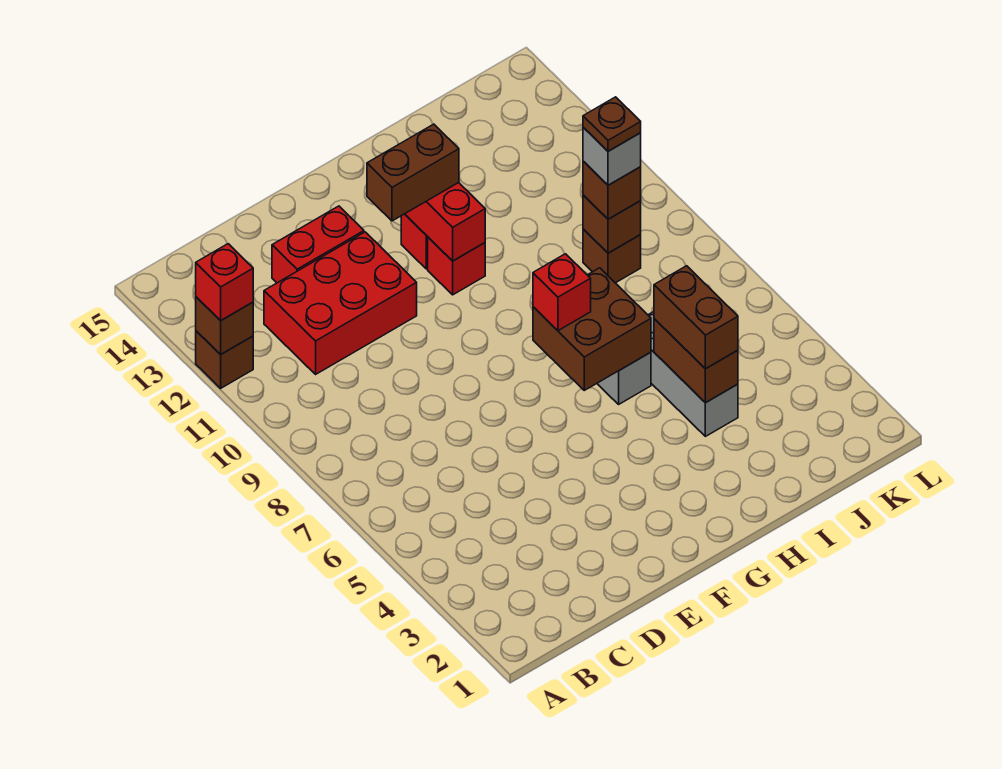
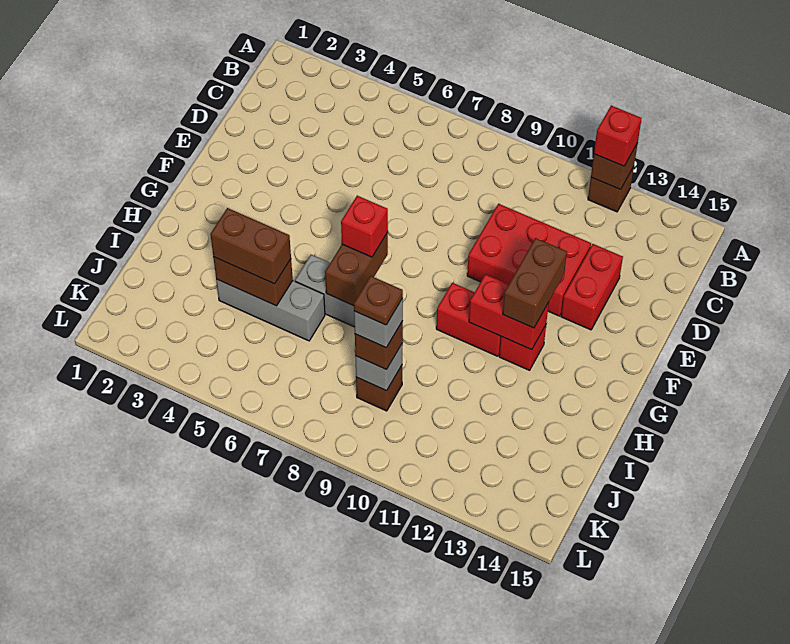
red 2x3 brick [264,232,417,374] -> red 2x3 brick turned to [467,203,591,316]
brown 2x2 brick [533,268,651,390] -> brown 1x2 brick [325,232,388,306]
red 1x1 brick [428,237,485,295] -> red 1x2 brick [436,283,501,356]
brown 1x1 brick [583,195,641,253] -> grey 1x1 brick [355,343,403,391]

